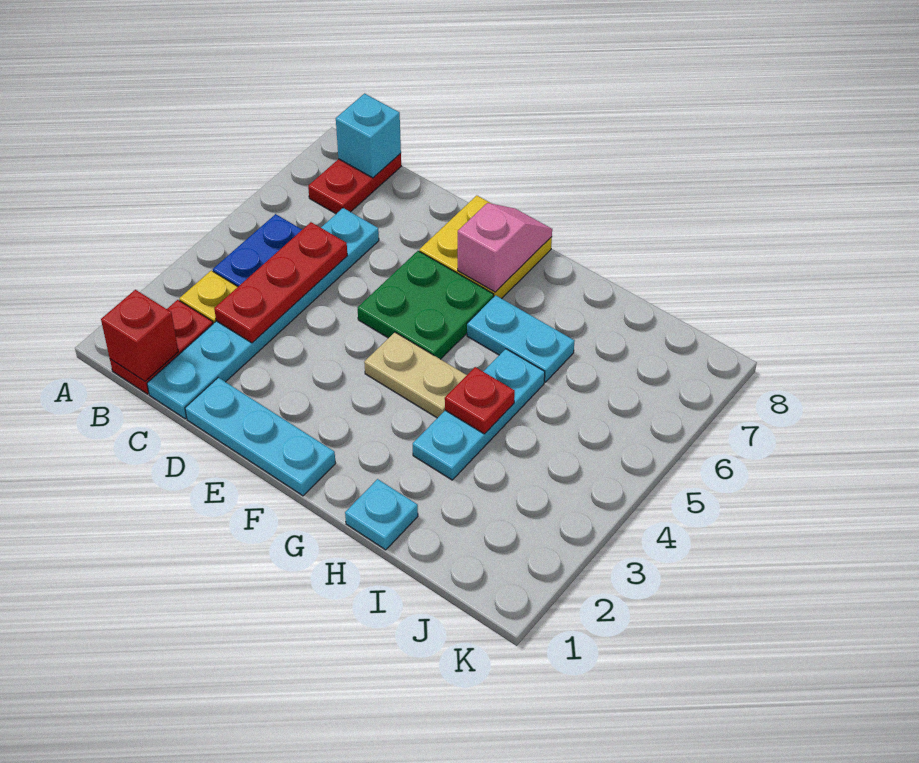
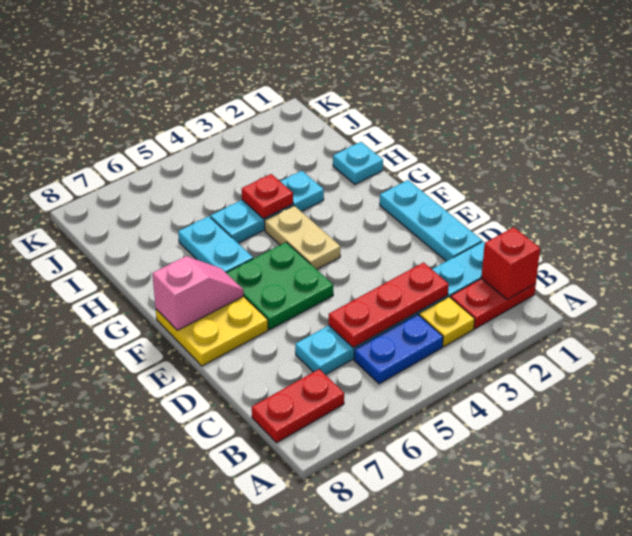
cyan 1x1 brick [336,94,401,178] -> none
pink 1x2 slope [458,203,552,292] -> pink 1x2 slope turned to [152,256,244,330]

